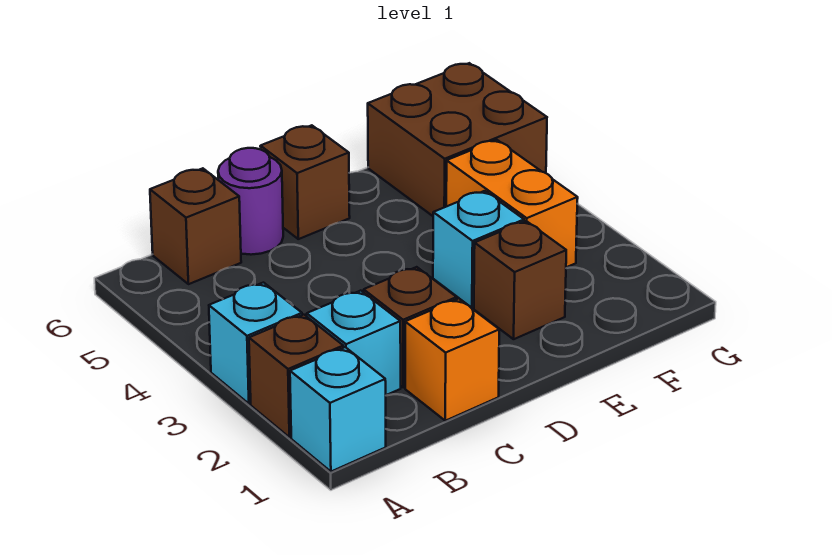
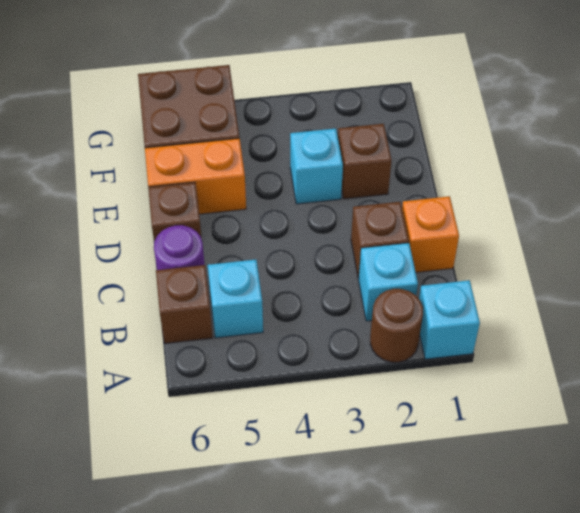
brown 1x1 brick [249,315,343,437] -> brown 1x1 round brick [370,289,423,362]
cyan 1x1 brick [209,283,302,404] -> cyan 1x1 brick moved to [208,260,263,338]
orange 1x2 brick [446,140,578,267] -> orange 1x2 brick moved to [145,138,246,214]

